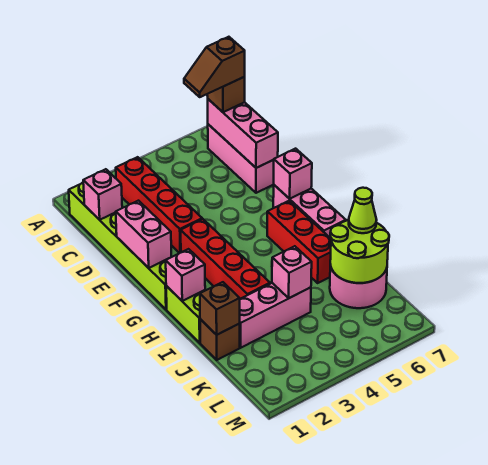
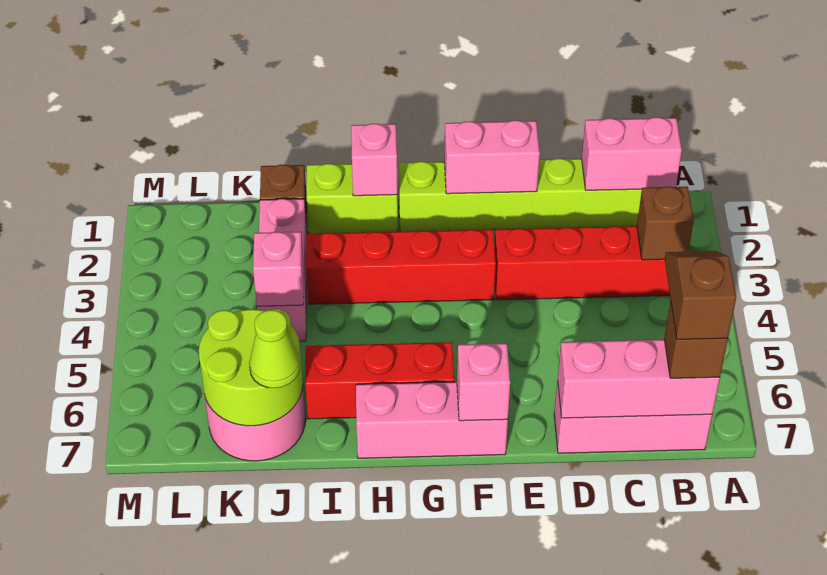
pink 1x1 brick [83,169,122,220] -> pink 1x2 brick [582,117,682,190]
brown 1x1 brick [200,282,240,335] -> brown 1x1 brick moved to [637,187,694,260]

